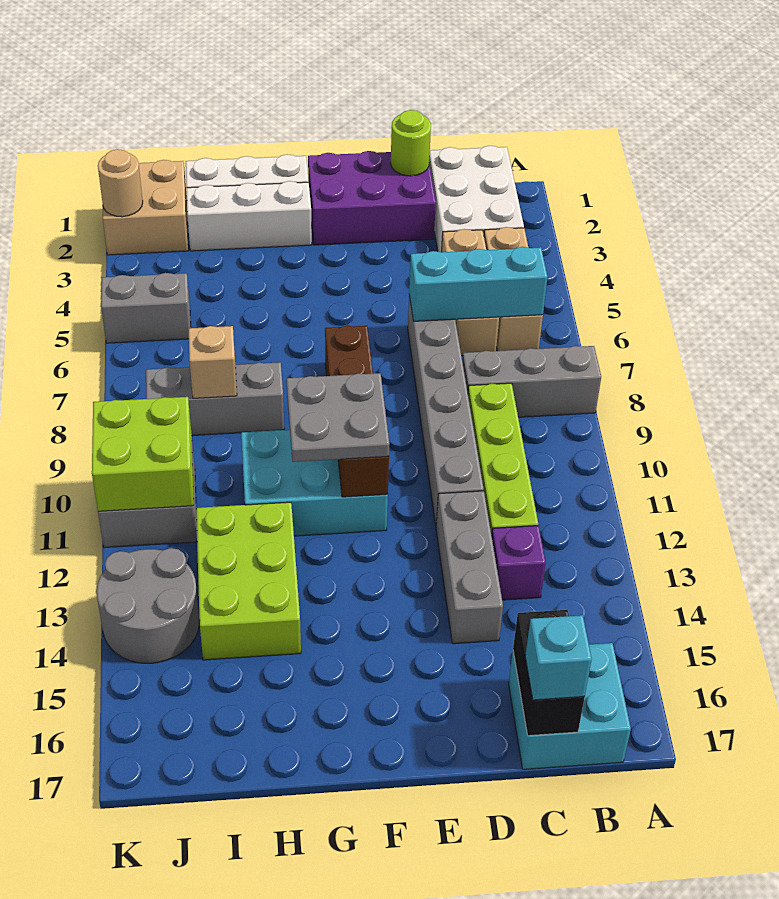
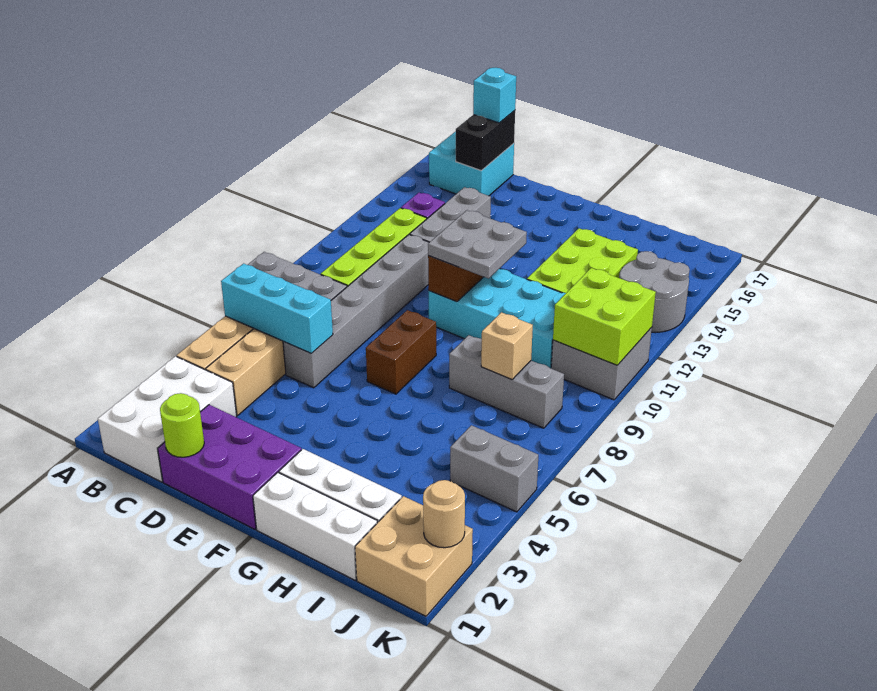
cyan 2x3 brick [241,430,388,536] -> cyan 2x4 brick [429,269,566,368]

